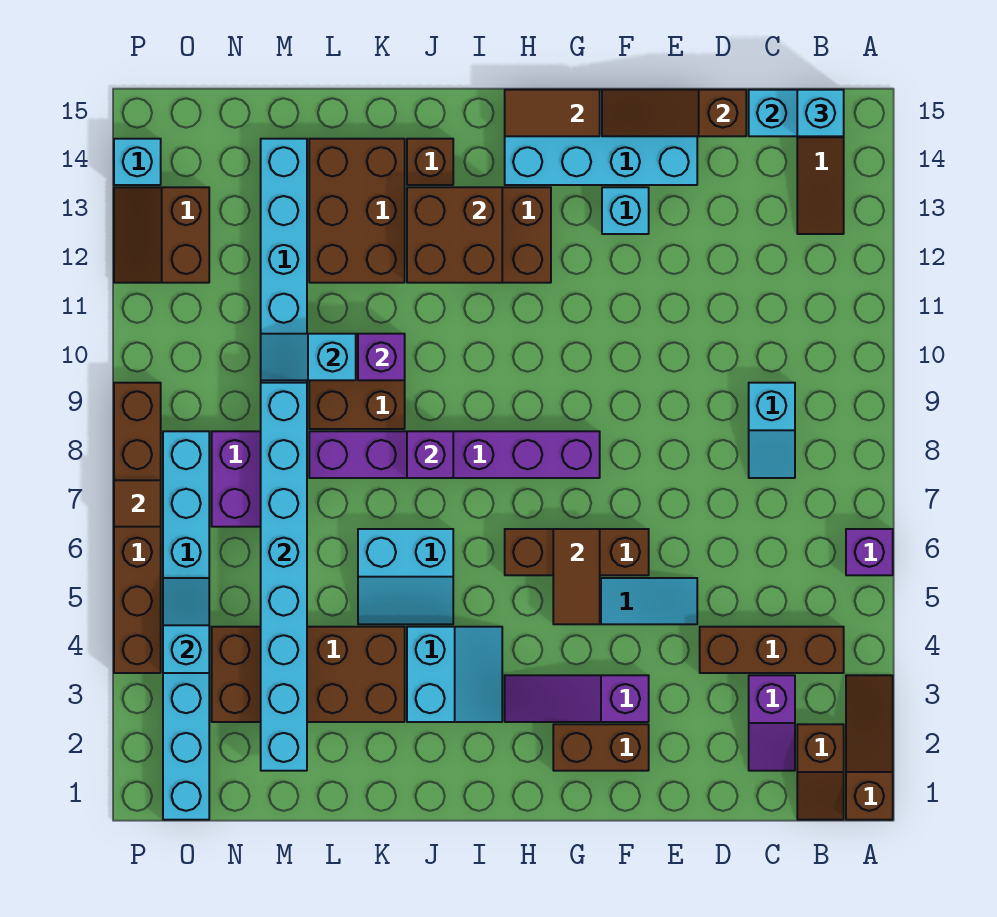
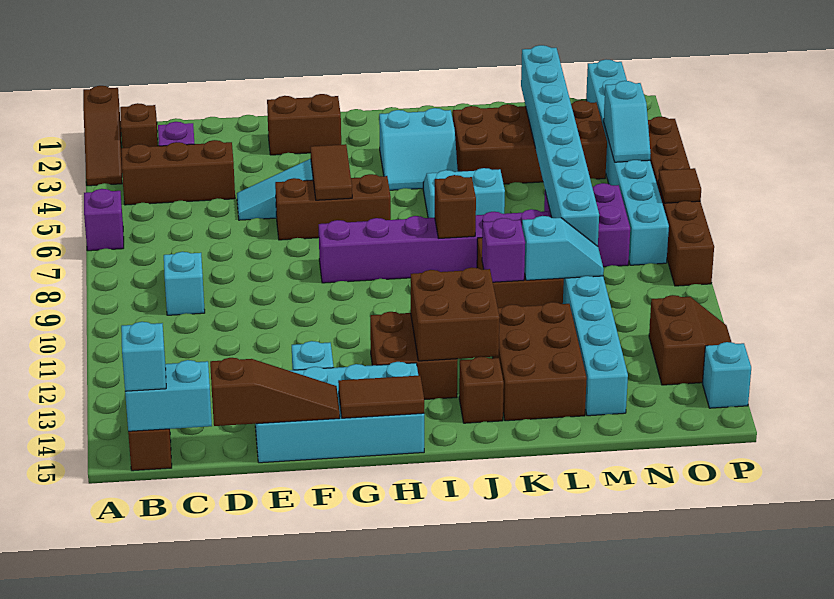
purple 1x3 slope [505,675,649,722] -> none
cyan 2x2 slope [407,627,502,722] -> cyan 2x2 slope turned to [379,108,458,190]
purple 1x1 brick [407,431,453,478] -> brown 1x1 brick [435,175,476,238]

